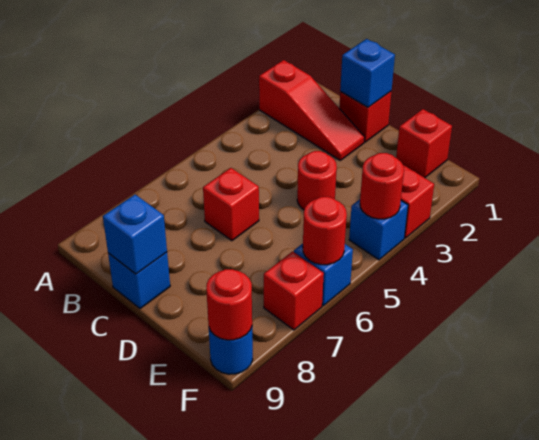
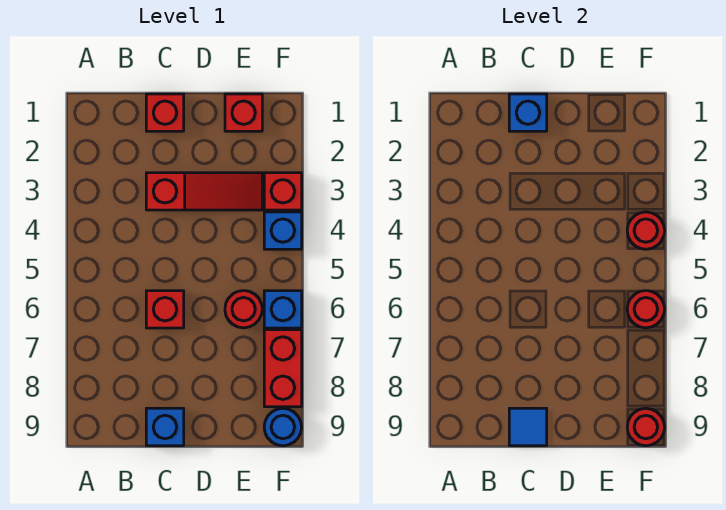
red 1x3 slope [259,60,365,160] -> red 1x3 slope moved to [146,173,262,210]
blue 1x1 brick [103,195,167,274] -> blue 1x1 tile [509,408,547,446]
red 1x1 round brick [297,151,337,210] -> red 1x1 round brick moved to [225,291,262,328]
red 1x1 brick [264,251,324,330] -> red 1x2 brick [264,330,302,407]

